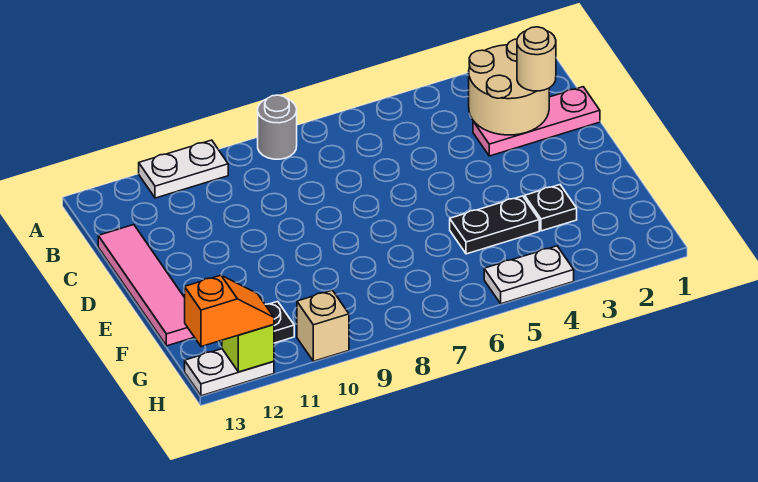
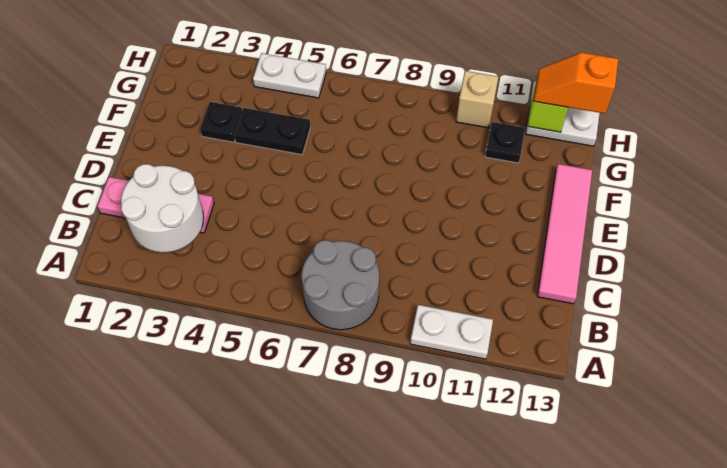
grey 1x1 round brick [258,95,297,159] -> grey 2x2 round brick [302,240,379,330]
tan 2x2 round brick [469,39,549,135] -> white 2x2 round brick [121,164,204,253]
tan 1x1 round brick [517,27,556,91] -> none

